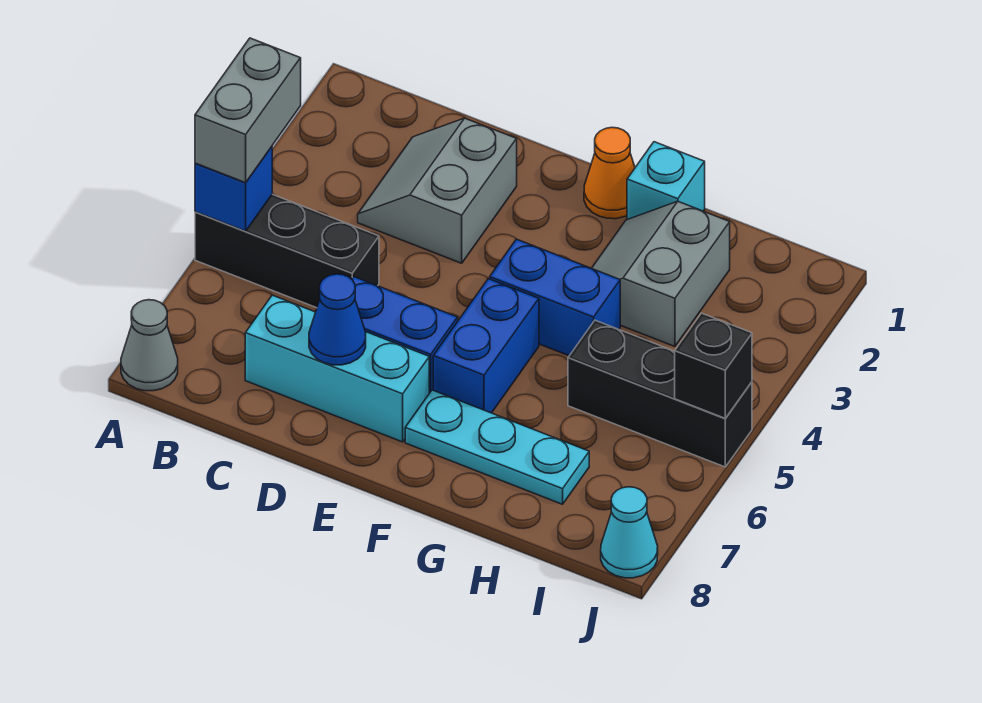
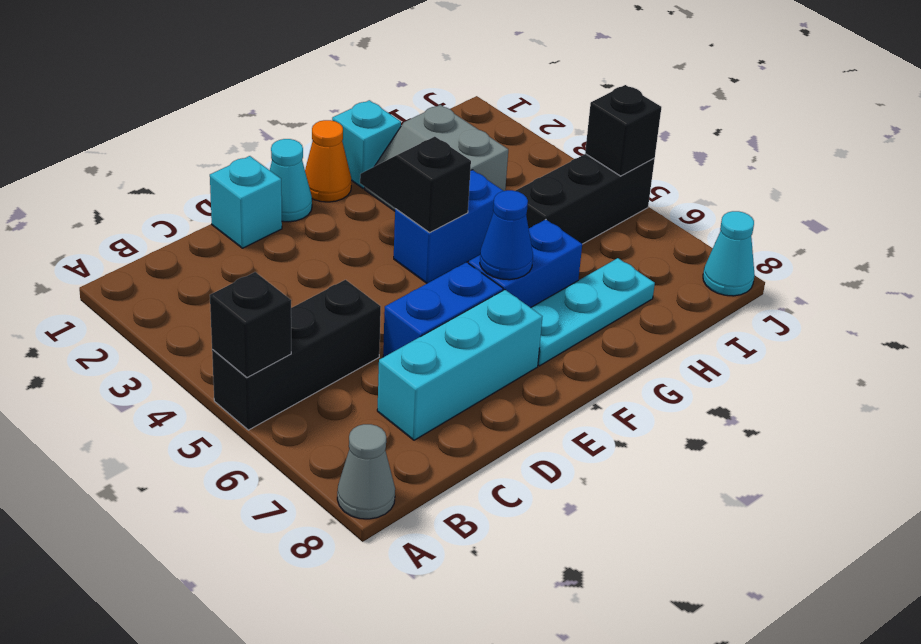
grey 1x2 brick [195,38,301,183] -> none
blue 1x1 brick [195,147,272,231] -> black 1x1 brick [210,272,291,378]
grey 2x2 slope [358,118,517,263] -> none
none -> cyan 1x1 brick [210,156,282,248]
blue 1x1 cone [309,274,366,365] -> blue 1x1 cone moved to [480,190,533,280]
none -> cyan 1x1 cone [270,139,312,222]
none -> black 1x2 slope [360,137,471,232]
blue 1x2 brick [433,279,539,413] -> blue 1x2 brick turned to [468,220,582,308]

